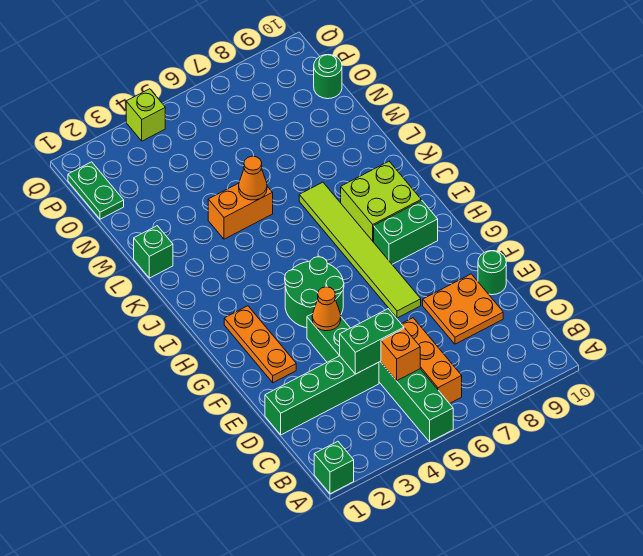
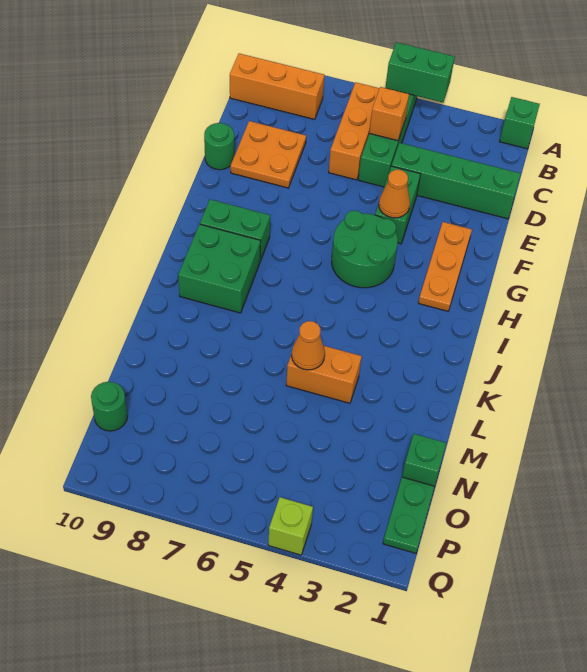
none -> orange 1x3 brick [230,53,324,119]
green 1x2 brick [340,309,404,374] -> green 1x2 brick moved to [385,42,455,102]
lime 1x6 tile [299,182,421,318] -> none
lime 2x2 brick [341,161,421,242] -> green 2x2 brick [178,224,261,313]
green 1x1 brick [134,226,173,278] -> green 1x1 brick moved to [402,434,446,486]

